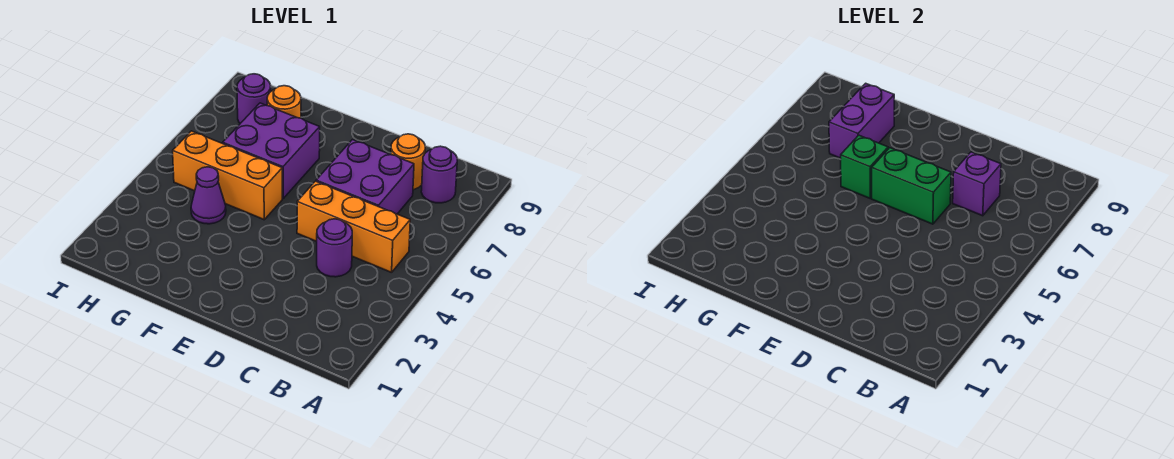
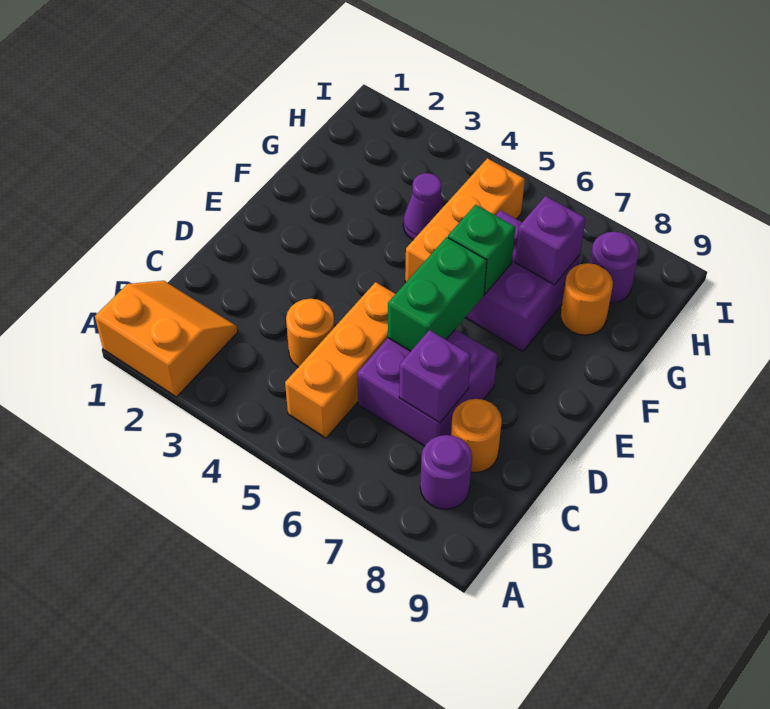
none -> orange 2x2 slope [95,281,238,397]
purple 1x1 round brick [317,219,352,277] -> orange 1x1 round brick [286,299,334,367]
purple 1x2 brick [829,83,894,158] -> purple 1x1 brick [515,196,586,285]

